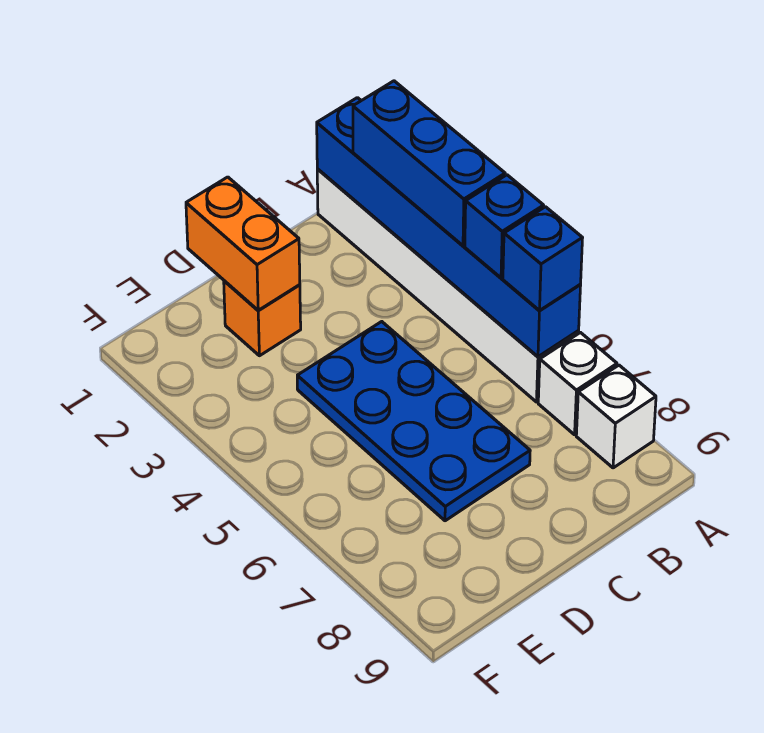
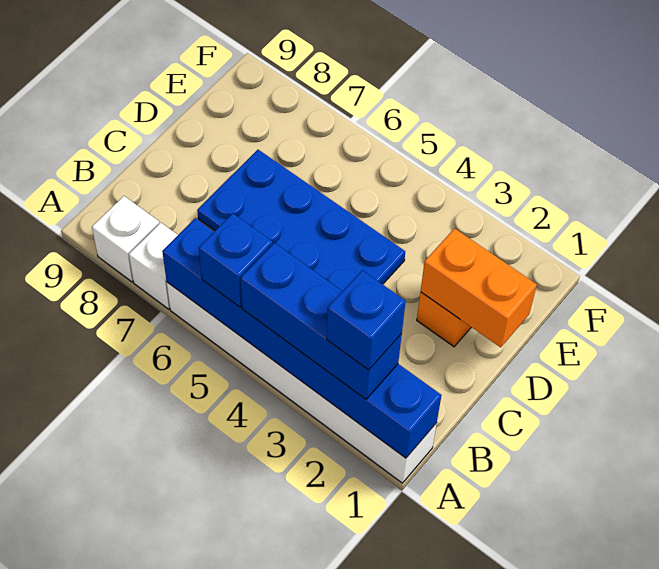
blue 1x1 brick [503,207,582,310] -> blue 1x1 brick moved to [327,270,406,370]

